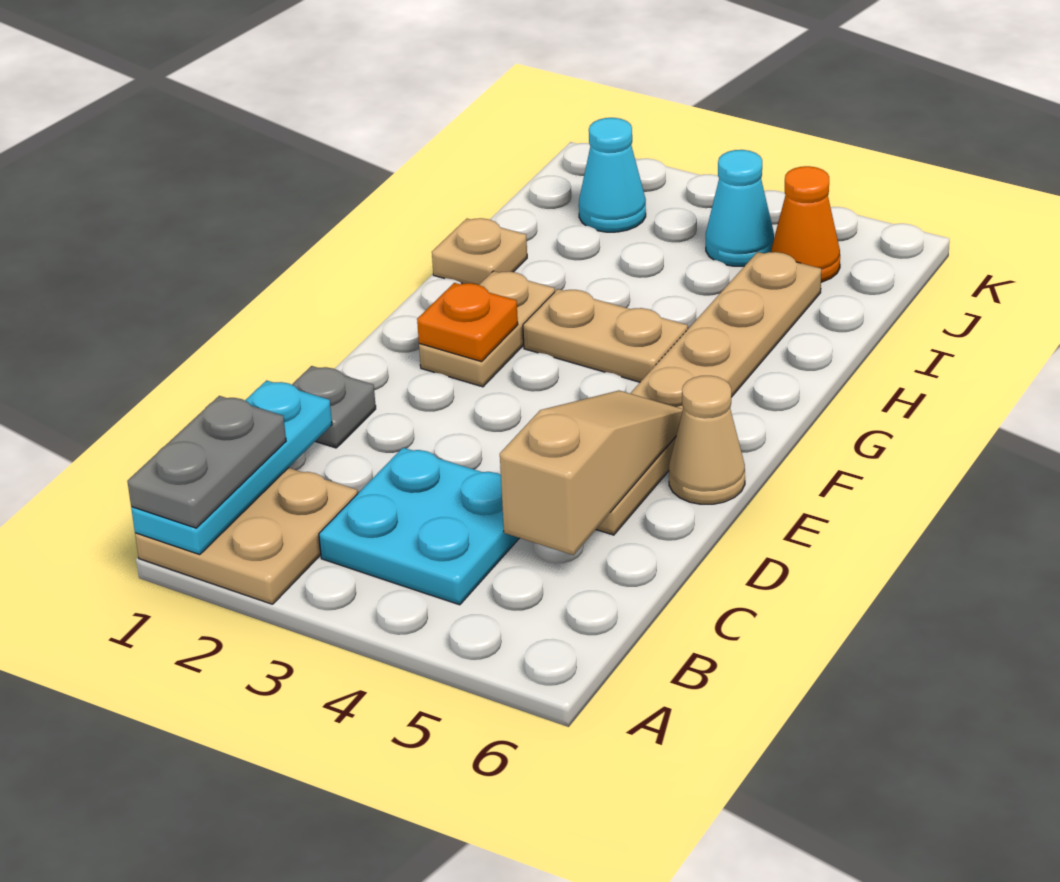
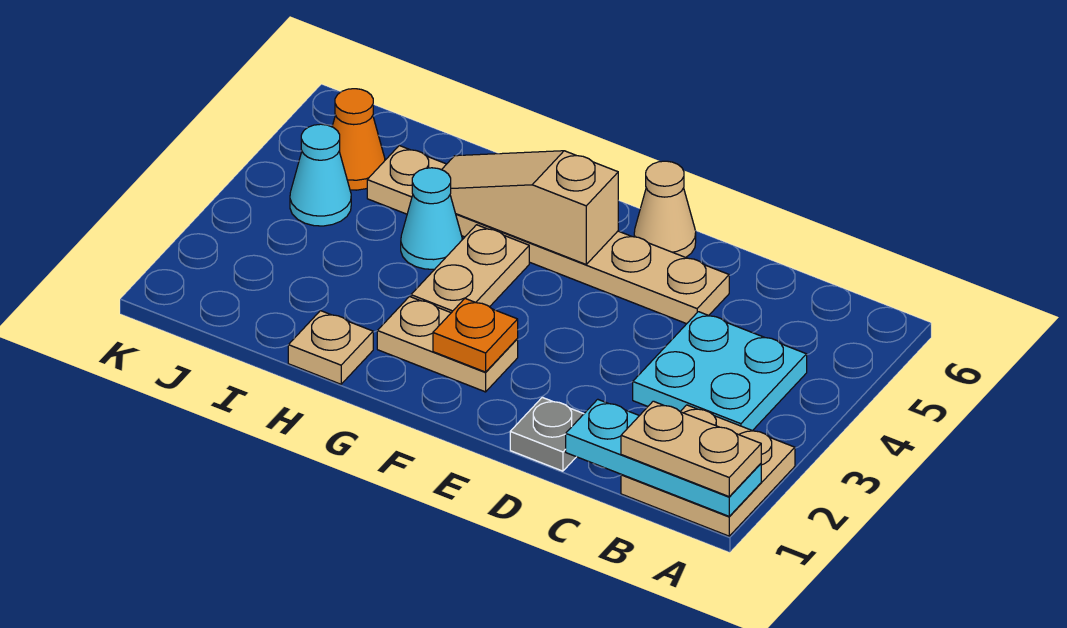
grey 1x2 plate [127,396,286,528] -> tan 1x2 plate [621,401,761,497]
tan 1x3 slope [500,391,683,555] -> tan 1x3 slope moved to [442,151,618,264]
cyan 1x1 cone [579,118,646,232] -> cyan 1x1 cone moved to [401,168,462,269]

